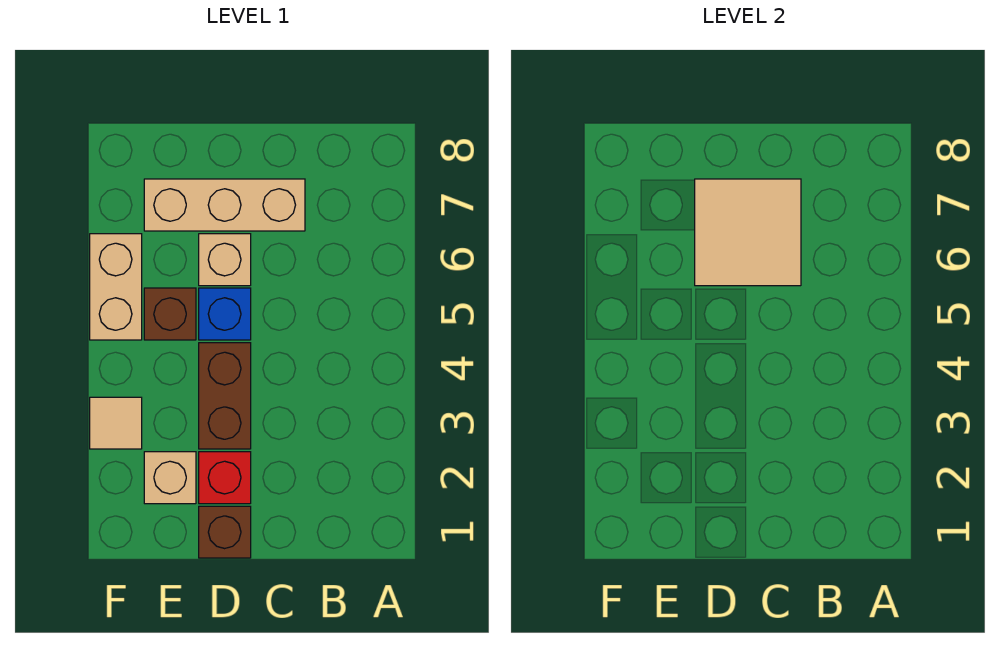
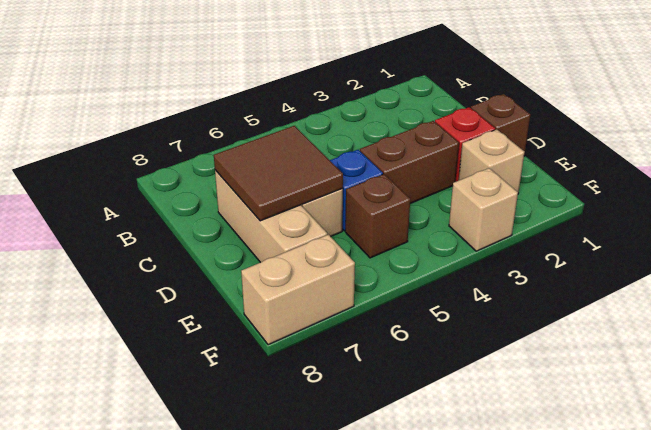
tan 2x2 tile [695,179,801,286] -> brown 2x2 tile [214,126,343,221]
tan 1x1 tile [90,397,142,449] -> tan 1x1 brick [449,168,518,251]
tan 1x2 brick [90,234,142,340] -> tan 1x2 brick moved to [241,235,355,345]

